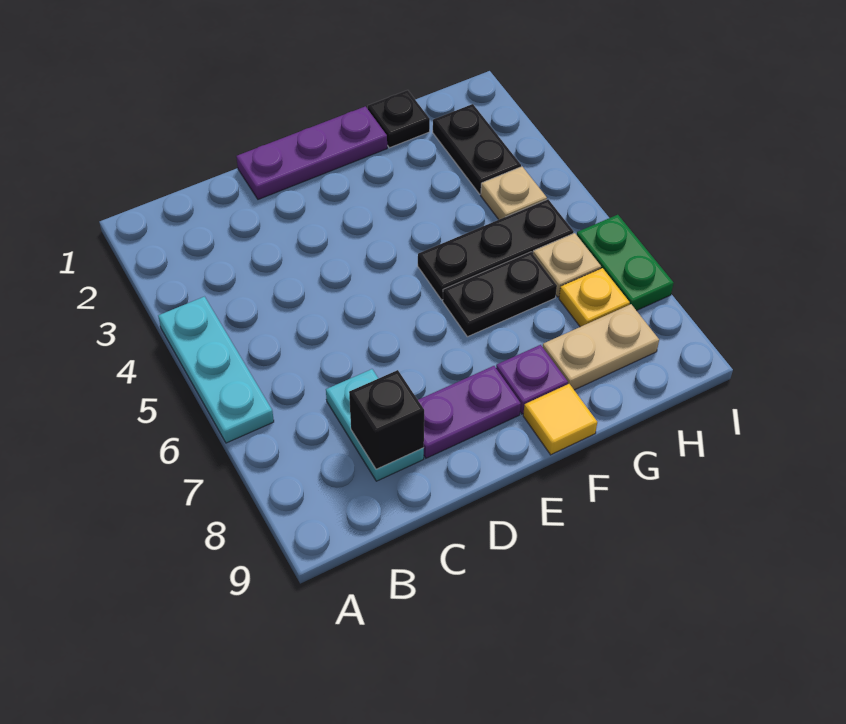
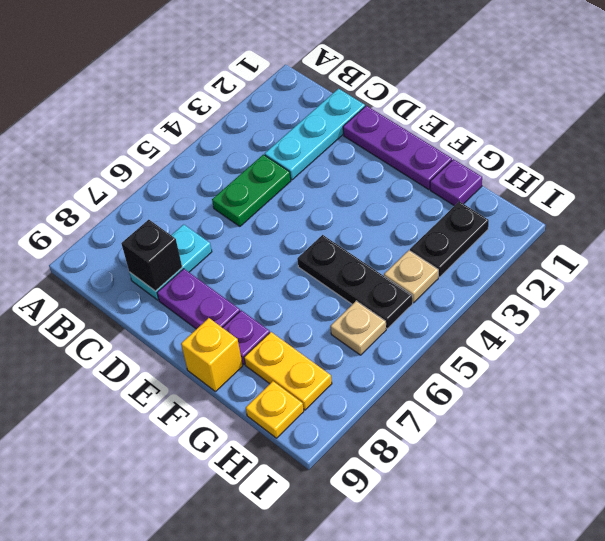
cyan 1x3 plate [158,297,274,443] -> cyan 1x3 plate moved to [265,89,365,180]
black 1x2 plate [443,252,557,337] -> none
yellow 1x1 tile [523,384,597,455] -> yellow 1x1 brick [181,318,243,392]
black 1x1 plate [368,90,430,148] -> purple 1x1 plate [430,159,482,206]
tan 1x2 plate [543,304,659,390] -> yellow 1x2 plate [244,332,332,410]
yellow 1x1 plate [559,268,630,327] -> yellow 1x1 plate moved to [246,381,304,438]
green 1x2 plate [577,215,673,311] -> green 1x2 plate moved to [212,154,291,226]

